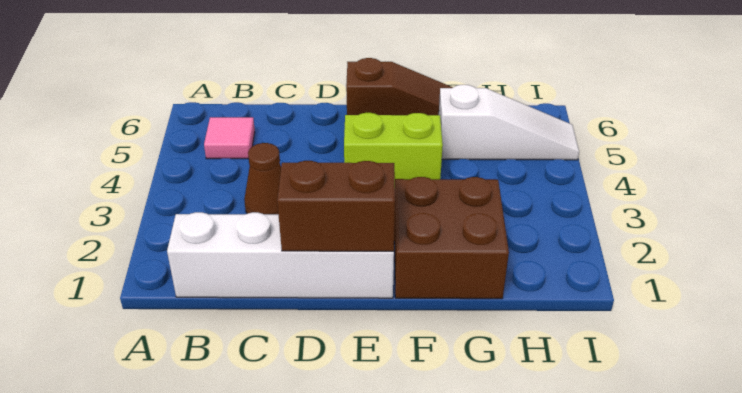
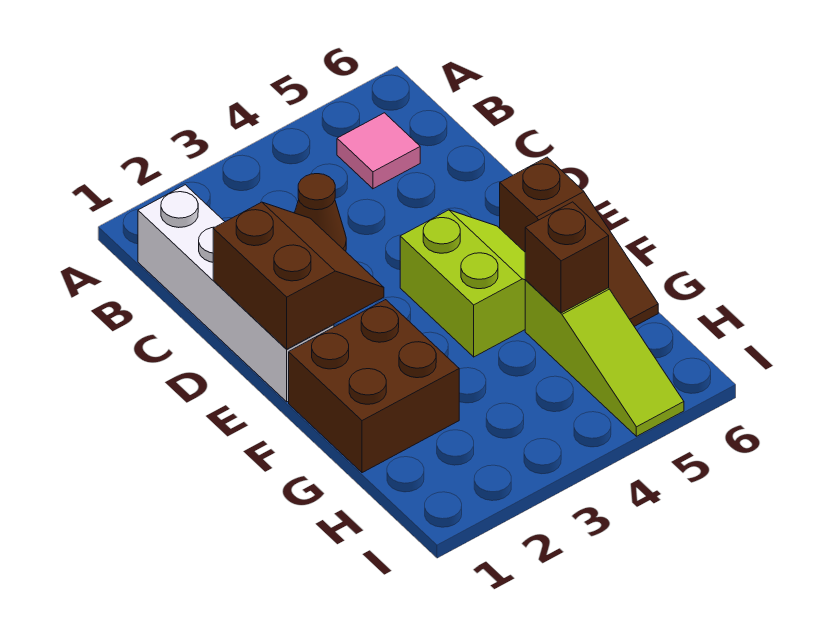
white 1x3 slope [439,85,579,160] -> lime 1x3 slope [525,280,684,436]
none -> brown 1x1 brick [525,202,609,313]

